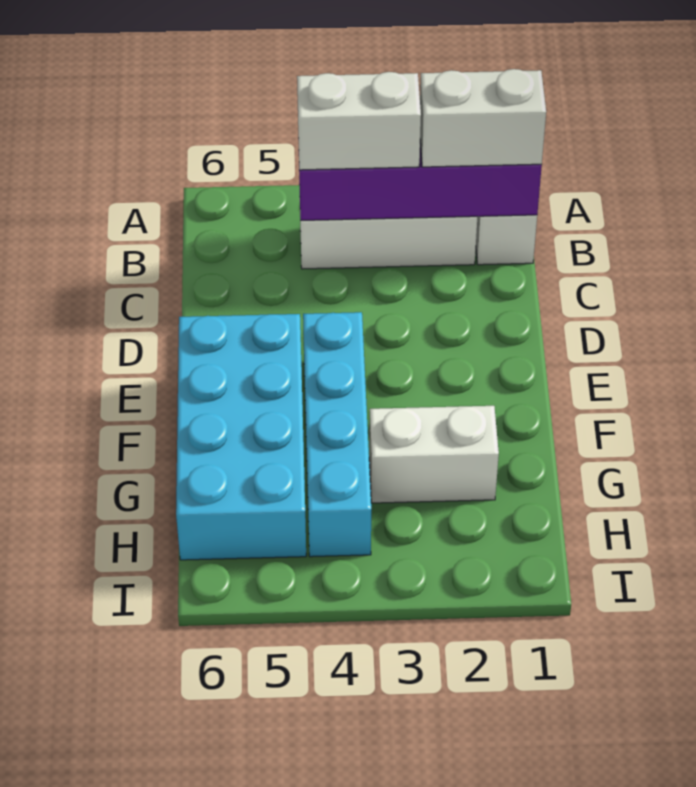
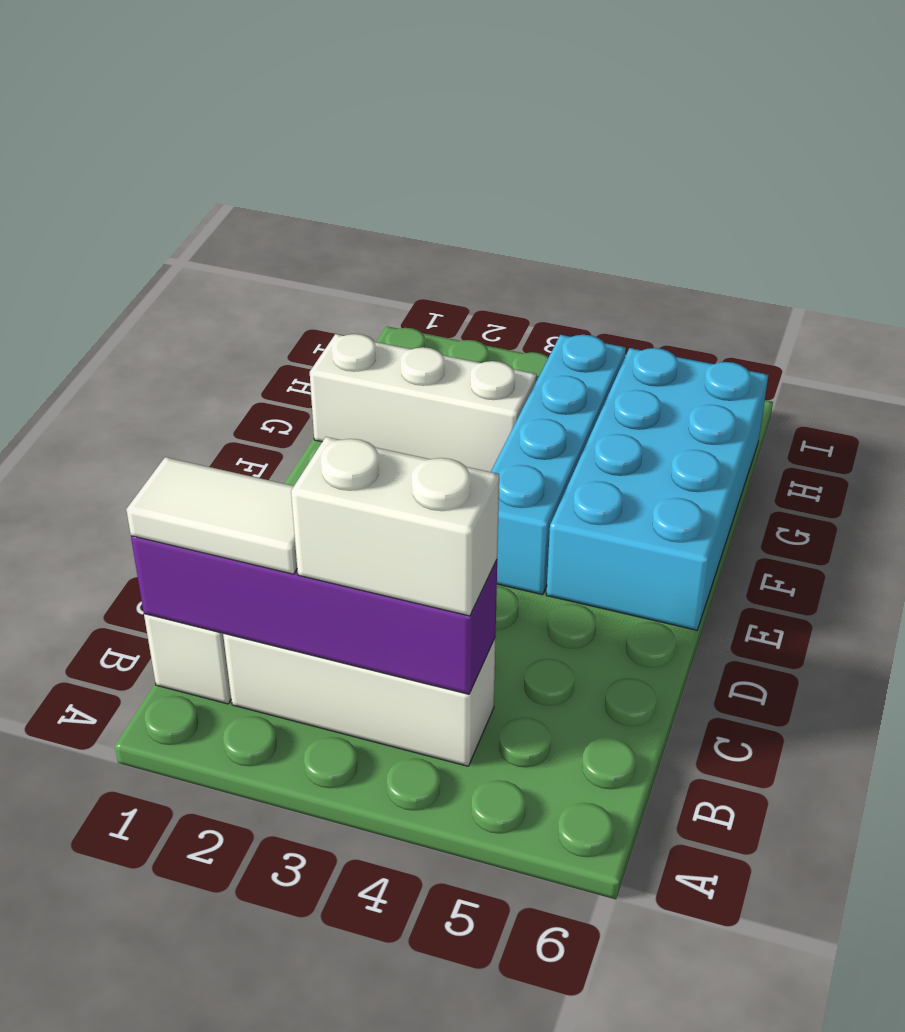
white 1x2 brick [420,69,546,167] -> white 1x2 tile [126,457,297,574]
white 1x2 brick [369,406,499,503] -> white 1x3 brick [310,334,537,472]

